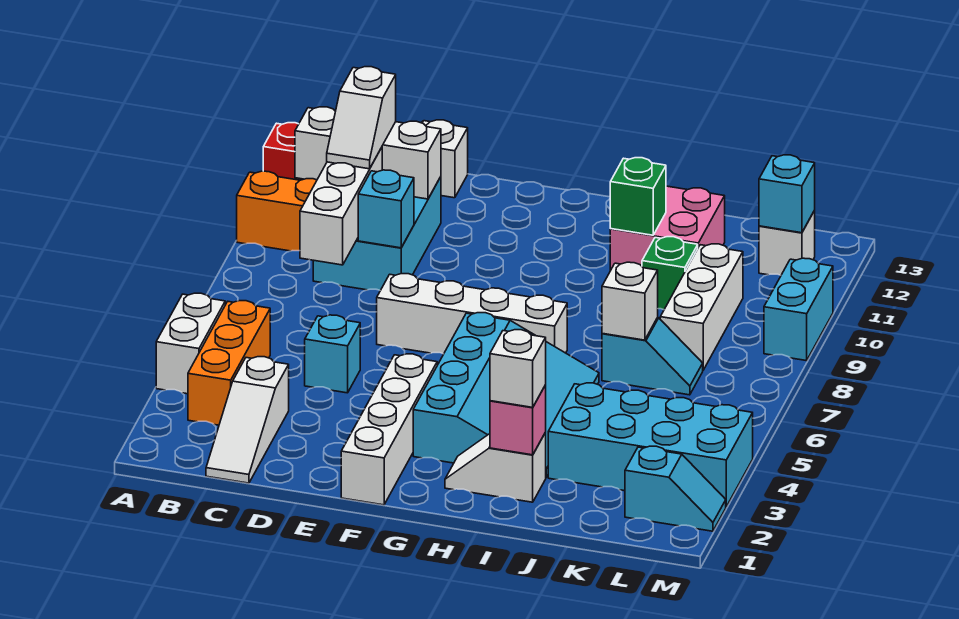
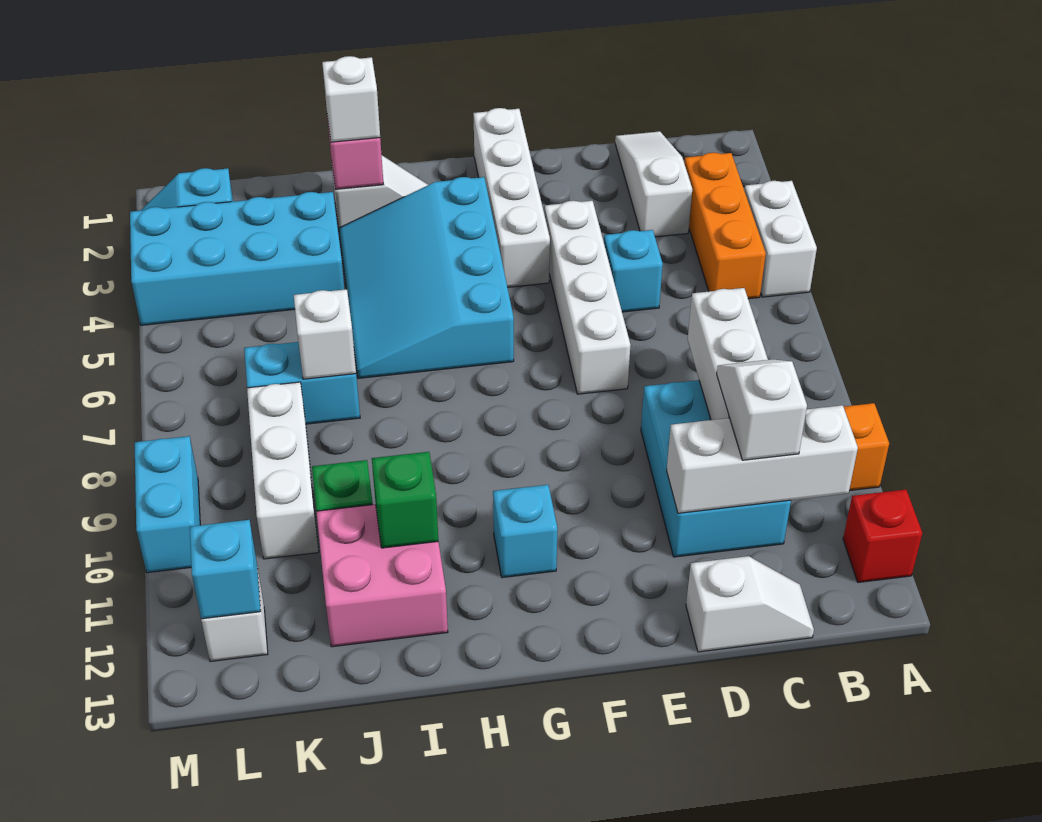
cyan 1x1 brick [358,170,414,248] -> cyan 1x1 brick moved to [493,485,558,578]
white 1x4 brick [377,274,567,354] -> white 1x4 brick turned to [545,201,630,394]
cyan 1x2 slope [602,318,703,395] -> cyan 1x2 brick [244,342,360,424]

